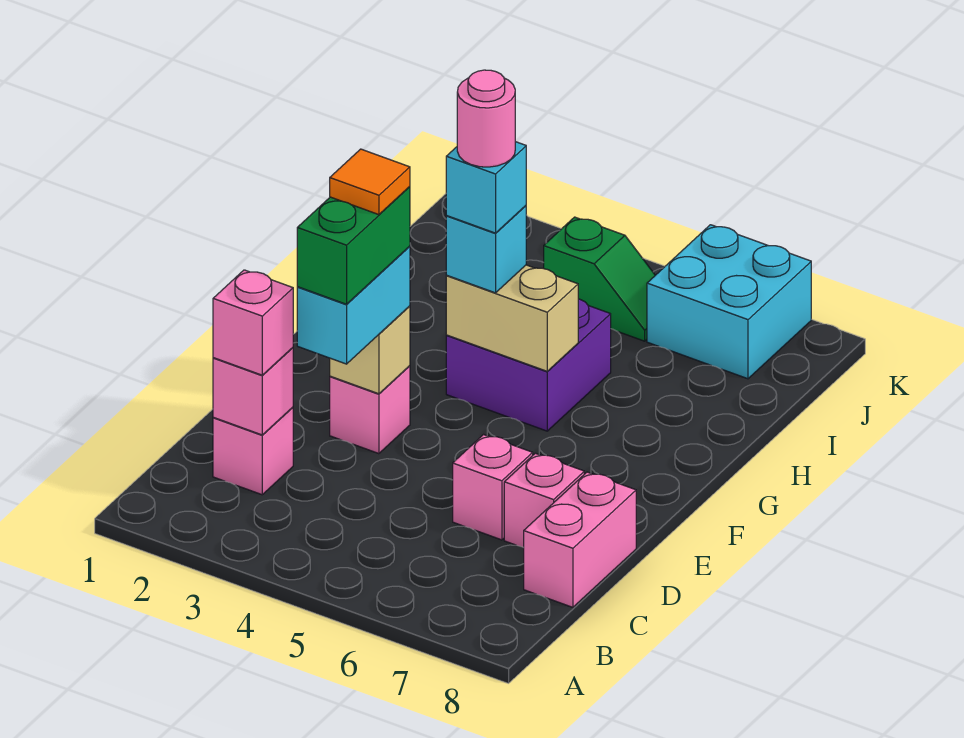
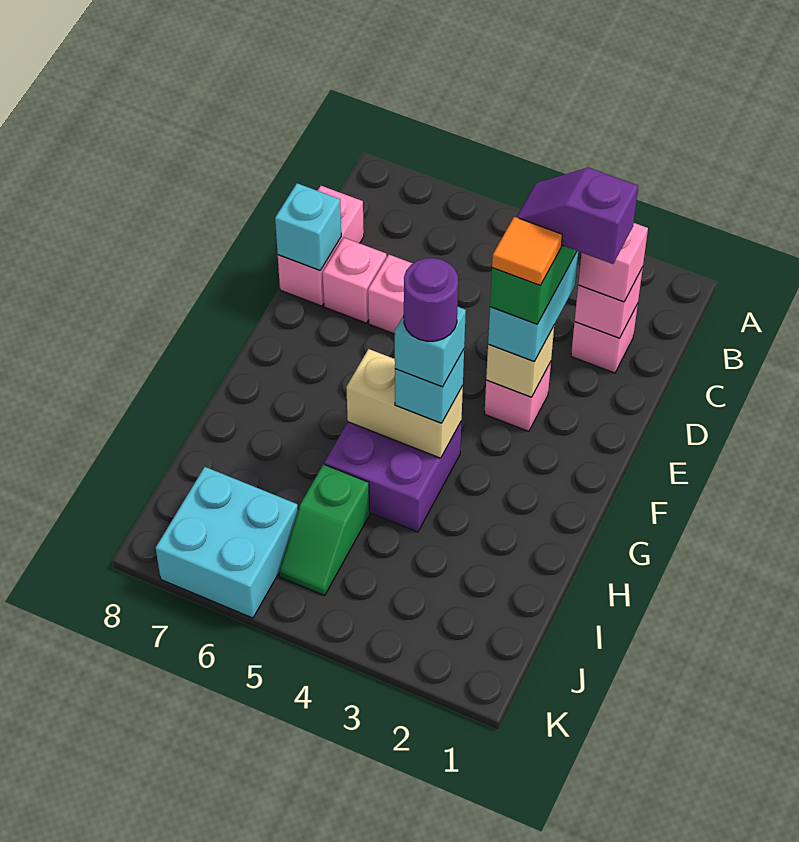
none -> purple 1x2 slope [517,168,638,264]
none -> cyan 1x1 brick [275,183,341,271]
pink 1x1 round brick [457,70,515,167] -> purple 1x1 round brick [404,258,458,341]
green 1x2 slope [544,217,655,341] -> green 1x2 slope turned to [279,464,370,595]

